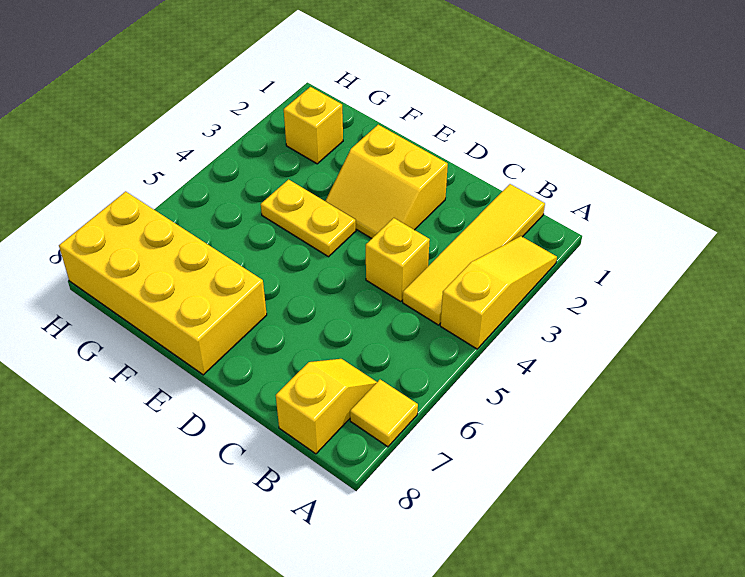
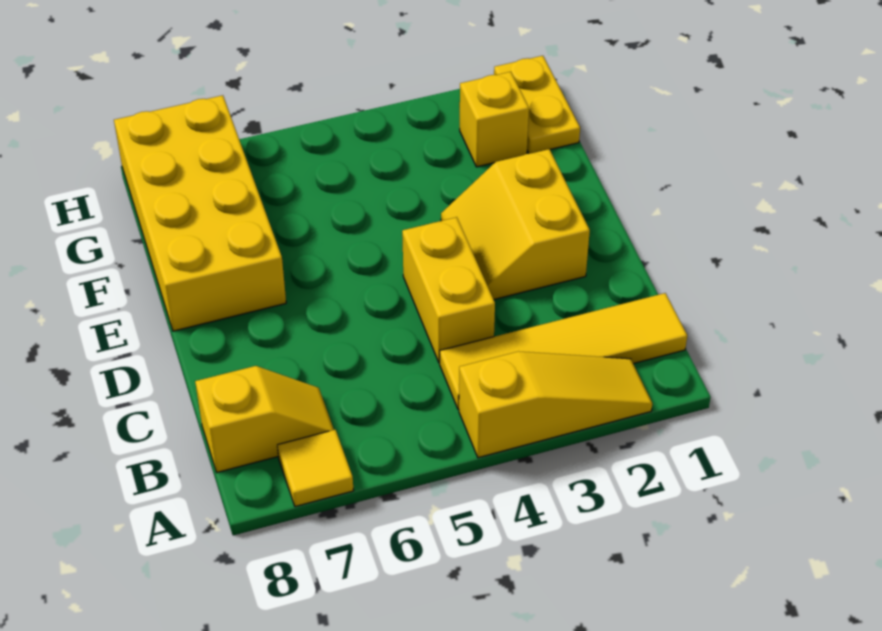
yellow 1x1 brick [366,218,430,302] -> yellow 1x2 brick [402,217,495,363]
yellow 1x2 plate [261,180,356,257] -> yellow 1x2 plate moved to [494,56,580,153]

